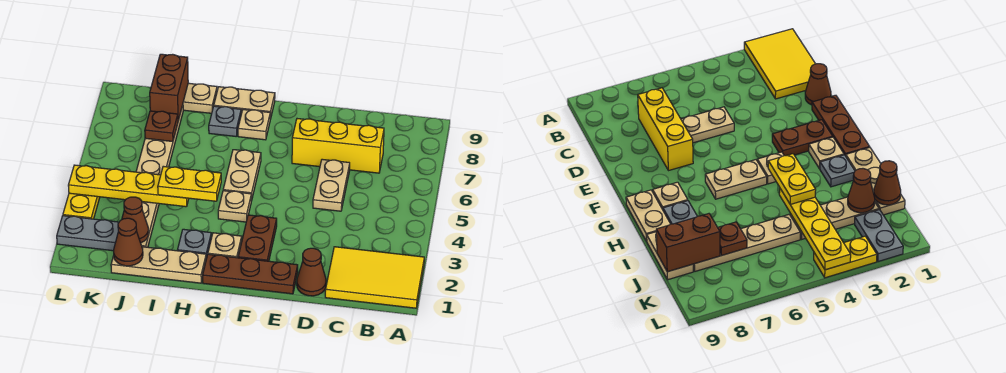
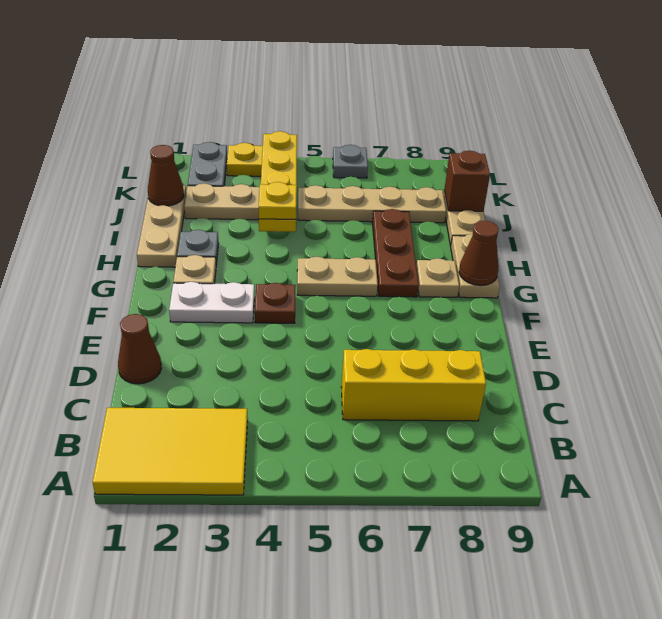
yellow 2x3 tile [325,247,424,308] -> yellow 2x3 tile turned to [93,408,248,495]
yellow 1x3 brick [292,119,384,173] -> yellow 1x3 brick turned to [341,349,486,421]
tan 1x2 plate [313,159,350,211] -> none
brown 1x3 plate [203,254,298,294] -> brown 1x3 plate moved to [372,209,419,297]
brown 1x2 plate [238,215,277,261] -> white 1x2 plate [169,282,254,323]
tan 1x1 plate [218,191,251,222] -> none
yellow 1x2 plate [158,166,221,201] -> yellow 1x1 plate [259,182,297,219]
grey 1x1 plate [209,106,241,136] -> grey 1x1 plate moved to [333,145,368,178]
brown 1x1 cone [122,197,149,243] -> brown 1x1 cone moved to [459,221,499,286]
brown 1x1 plate [145,111,178,142] -> brown 1x1 plate moved to [255,283,296,323]
brown 1x2 brick [150,54,188,120] -> brown 1x1 brick [444,151,490,211]

